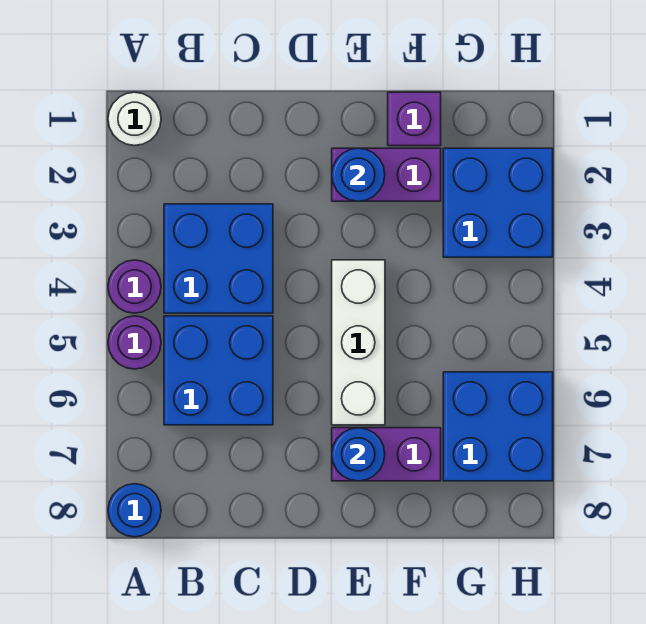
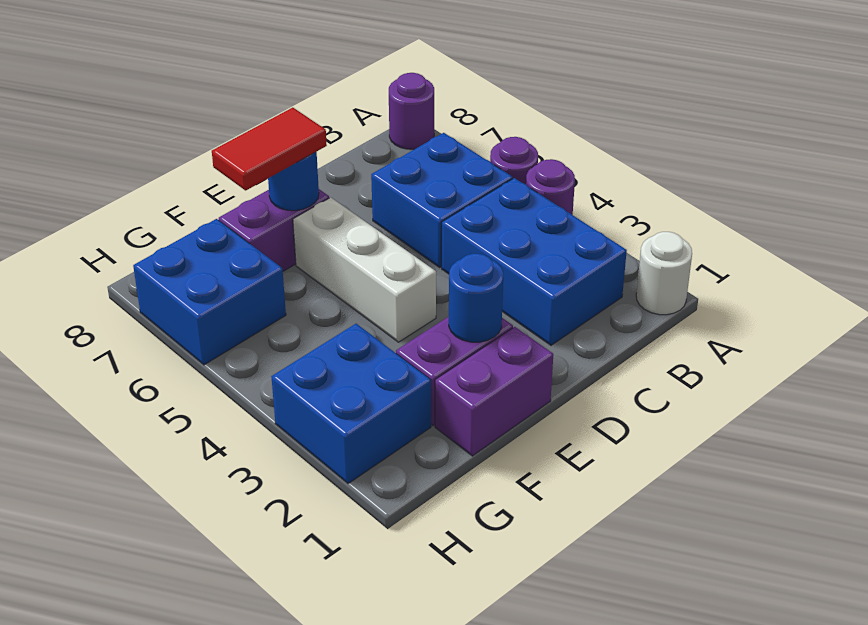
blue 1x1 round brick [108,484,161,537] -> purple 1x1 round brick [389,73,434,149]
blue 2x2 brick [164,204,273,313] -> blue 2x3 brick [442,178,627,345]
none -> red 1x2 tile [212,108,327,190]
purple 1x1 brick [388,92,441,146] -> purple 1x2 brick [435,327,553,456]

